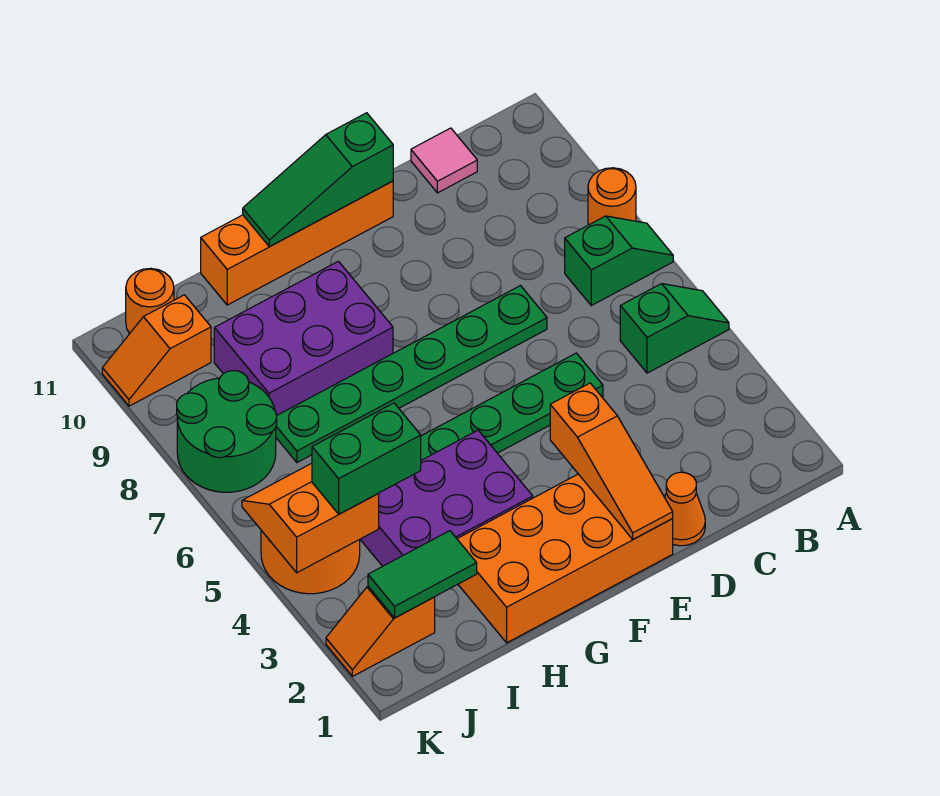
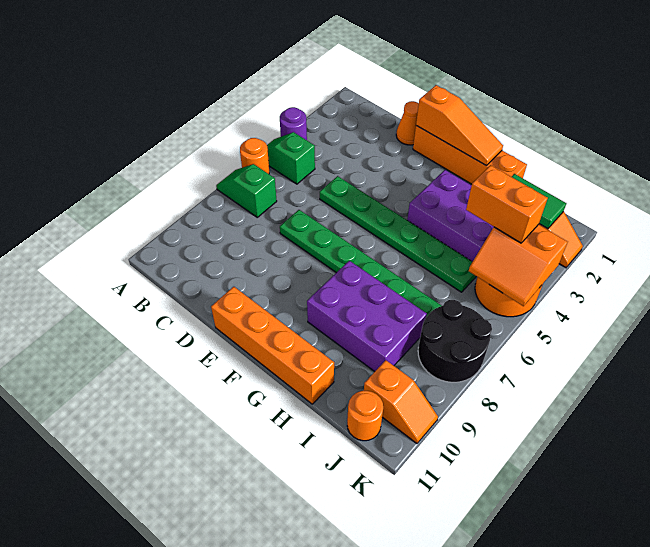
none -> purple 1x1 round brick [280,107,307,140]
orange 1x1 round brick [588,168,636,225] -> orange 1x1 round brick moved to [240,138,269,174]
pink 1x1 tile [411,128,477,193] -> none
orange 2x4 brick [457,474,673,643] -> orange 1x4 brick [413,126,527,184]
orange 1x3 slope [550,383,673,539] -> orange 1x3 slope turned to [416,85,503,165]
green 1x3 slope [243,113,393,247] -> none
green 1x2 brick [312,403,421,514] -> orange 1x2 brick [466,165,548,243]
green 2x2 round brick [177,371,277,492] -> black 2x2 round brick [418,300,492,382]

